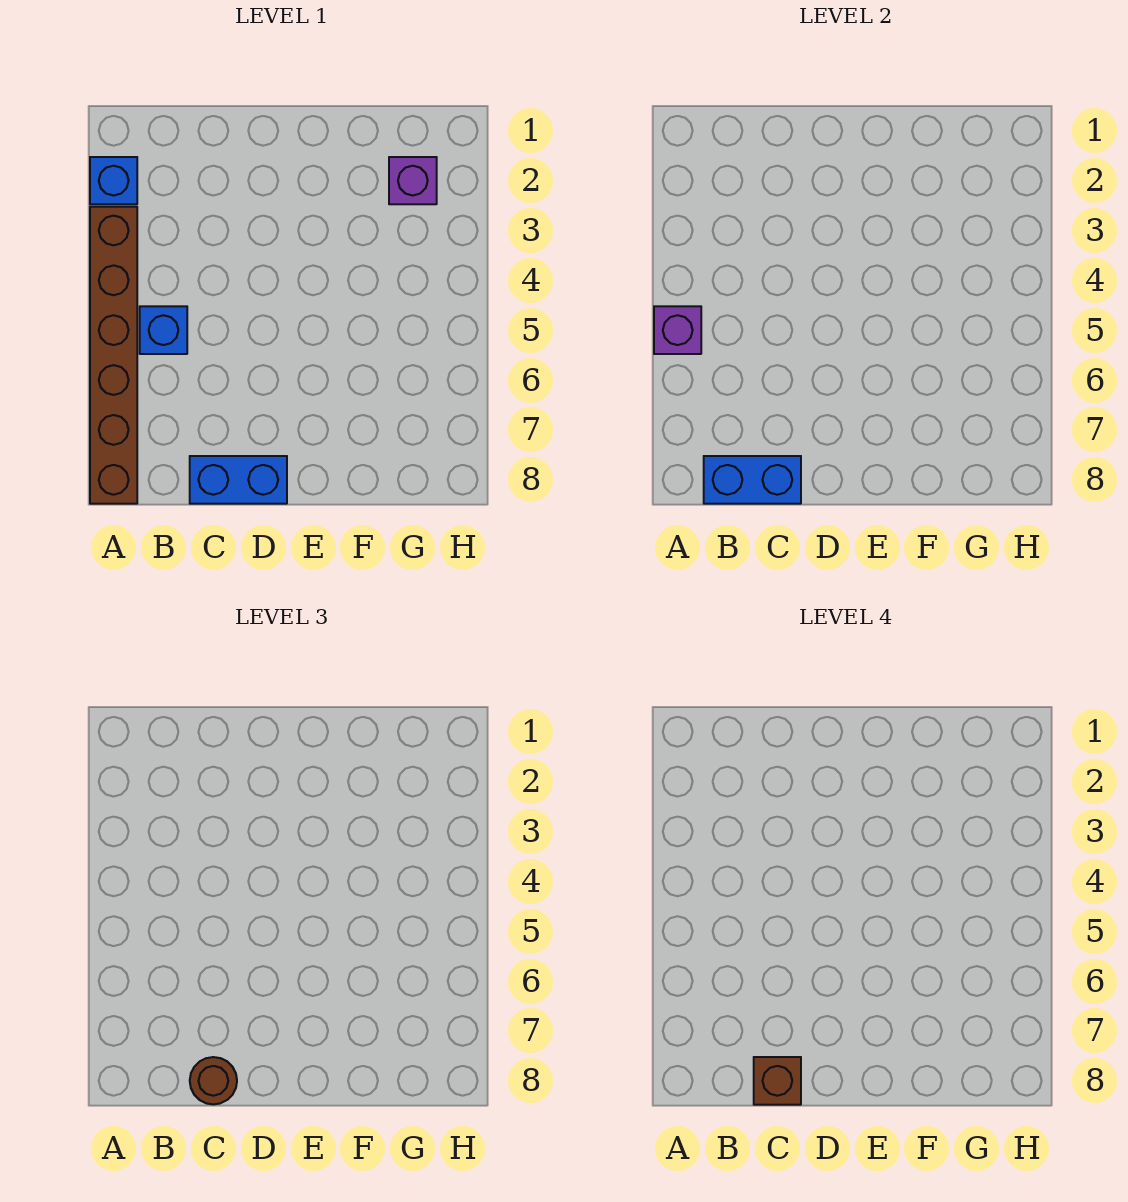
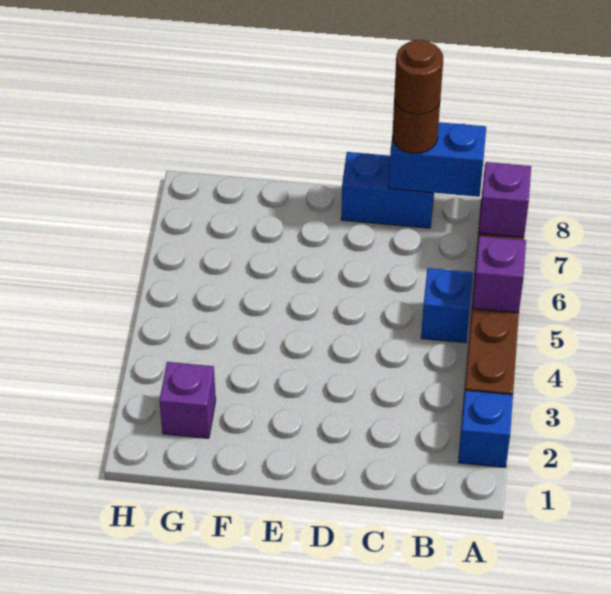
none -> purple 1x1 brick [479,162,531,237]
brown 1x1 brick [754,1057,801,1105] -> brown 1x1 round brick [394,39,443,115]

